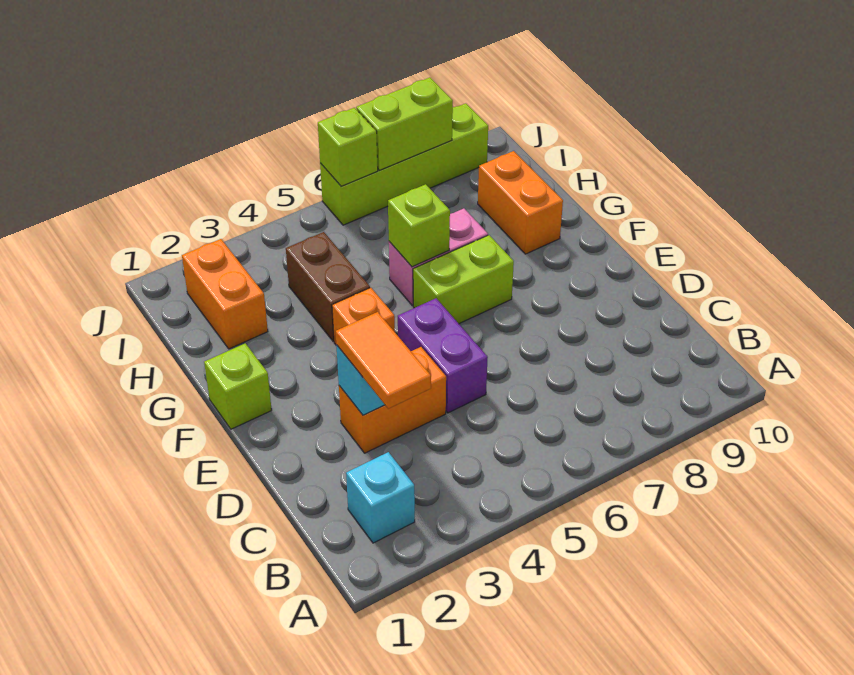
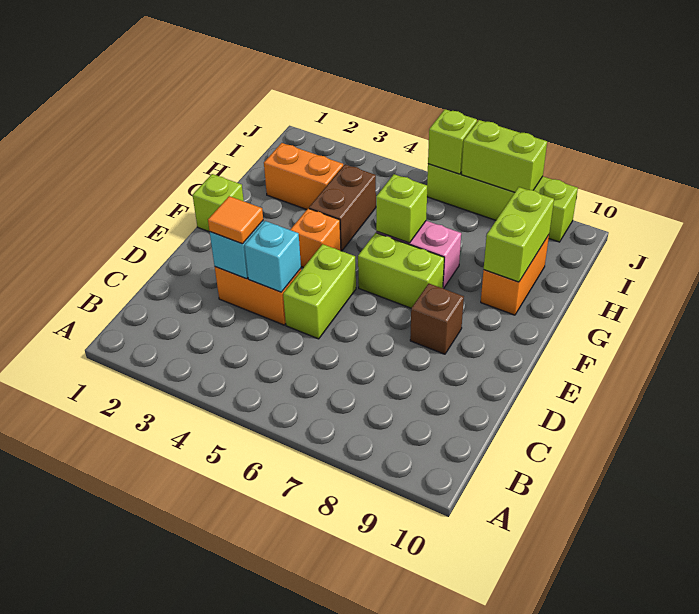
cyan 1x1 brick [346,452,415,543] -> cyan 1x1 brick moved to [244,221,301,292]
orange 1x2 tile [336,312,431,409] -> orange 1x1 tile [208,196,263,244]
purple 1x2 brick [398,298,488,413] -> lime 1x2 brick [283,244,356,339]
none -> brown 1x1 brick [410,284,464,354]
none -> lime 1x2 brick [484,187,554,282]
orange 1x2 brick [182,239,268,349] -> orange 1x2 brick turned to [264,143,343,209]

